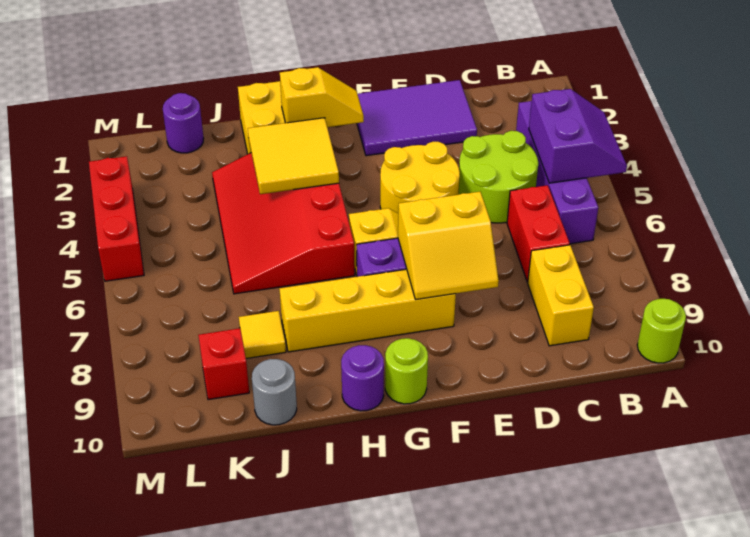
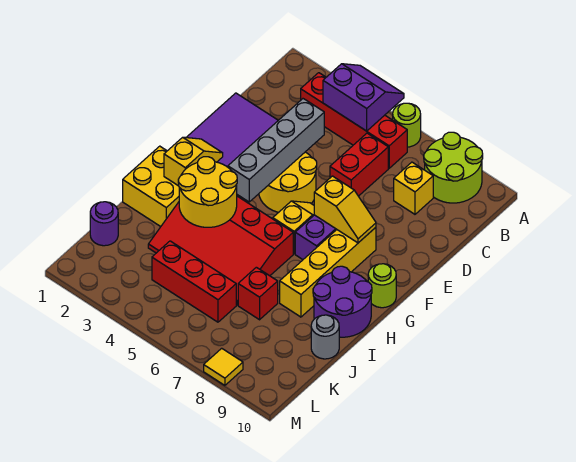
lime 1x1 round brick [637,299,686,363] -> lime 1x1 round brick moved to [393,103,421,147]
purple 1x4 brick [516,101,598,244] -> red 1x4 brick [301,73,407,168]
lime 2x2 round brick [459,131,538,223] -> lime 2x2 round brick moved to [424,132,483,203]
red 1x2 brick [507,185,570,282] -> red 1x2 brick turned to [330,133,388,196]
yellow 1x2 brick [528,245,594,346] -> yellow 1x1 brick [394,162,433,214]
none -> grey 1x4 brick [228,99,324,202]
yellow 2x2 slope [398,192,499,300] -> yellow 1x2 slope [314,176,376,243]
yellow 2x2 tile [248,118,339,194] -> yellow 2x2 round brick [178,157,237,227]
purple 1x1 round brick [341,345,384,411] -> purple 2x2 round brick [313,266,372,337]
yellow 1x1 tile [239,311,286,359] -> yellow 1x1 tile moved to [204,348,243,385]
red 1x1 brick [198,328,249,400] -> red 1x1 brick moved to [238,267,278,320]
red 1x3 brick [89,156,144,281] -> red 1x3 brick moved to [152,241,236,322]

